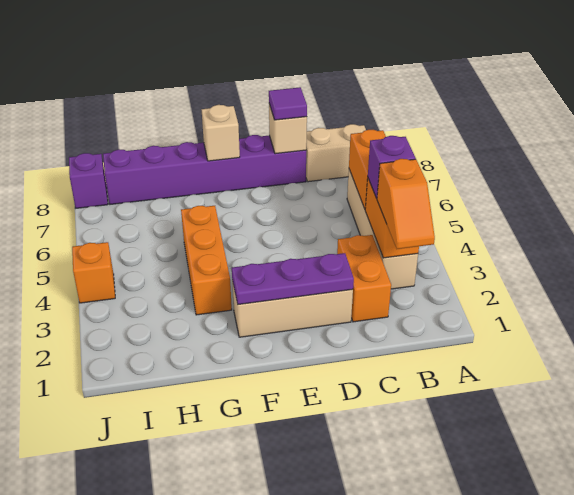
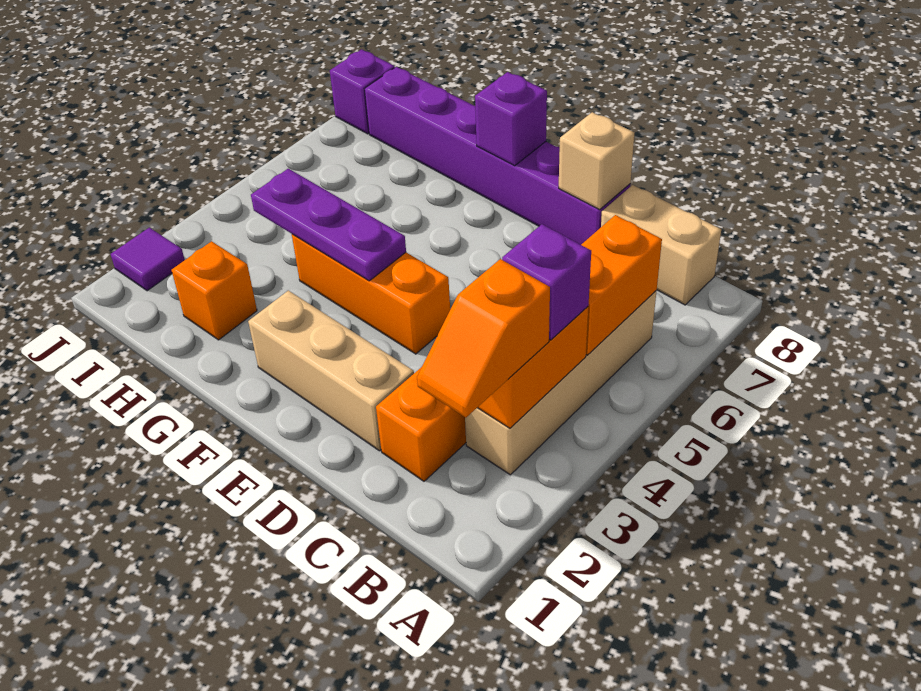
purple 1x3 plate [232,253,354,305] -> purple 1x3 plate moved to [251,169,406,281]
purple 1x1 tile [269,87,307,120] -> purple 1x1 tile moved to [111,228,185,291]
tan 1x1 brick [202,105,240,161] -> purple 1x1 brick [475,72,547,166]
orange 1x3 brick [181,206,232,315] -> orange 1x3 brick turned to [292,234,450,354]
orange 1x1 brick [72,242,115,303] -> orange 1x1 brick moved to [172,241,257,340]

